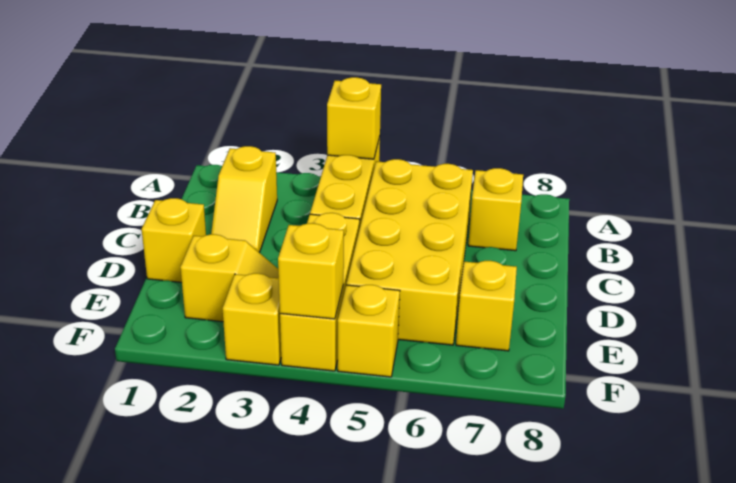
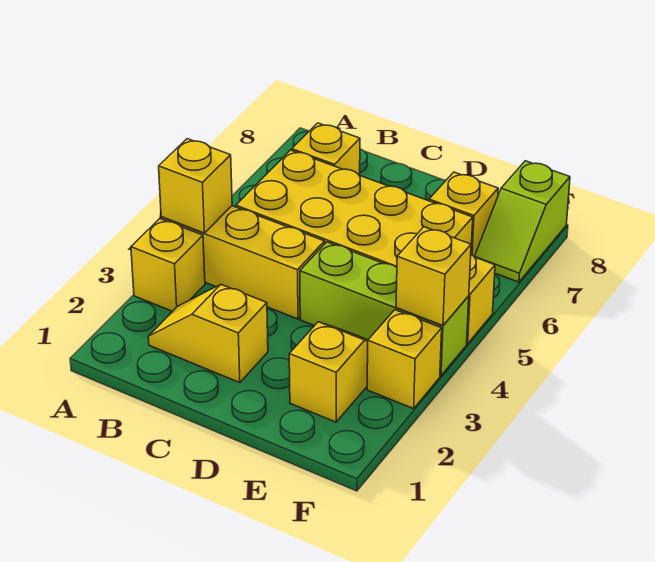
yellow 1x2 slope [211,146,277,253] -> yellow 1x2 slope turned to [148,285,268,383]
yellow 1x1 brick [142,198,206,282] -> yellow 1x1 brick moved to [131,219,205,311]
yellow 1x3 brick [280,213,360,371] -> lime 1x3 brick [300,242,469,376]
none -> lime 1x2 slope [474,161,570,282]

